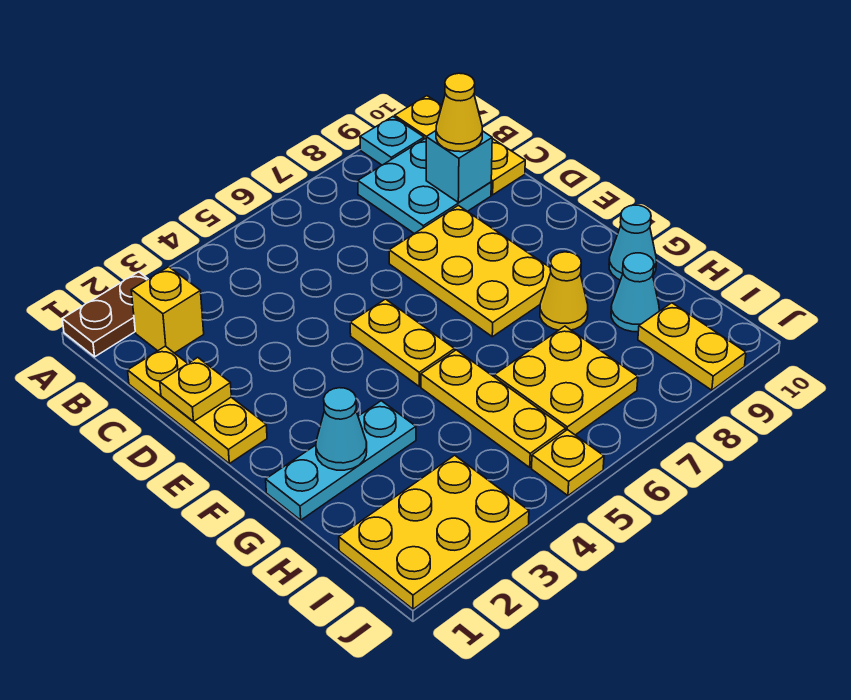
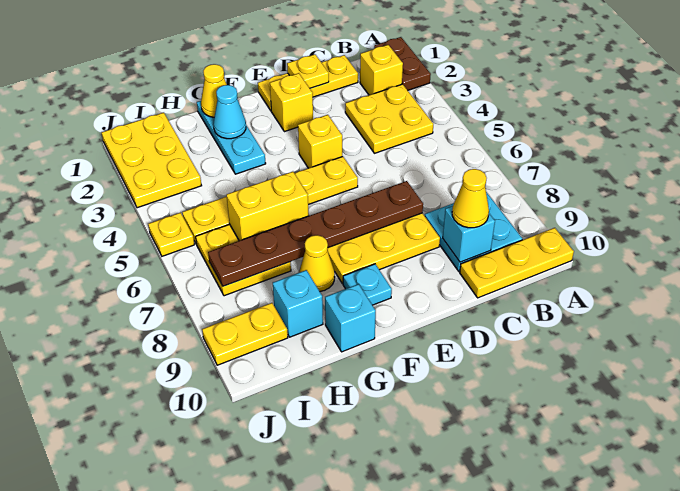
cyan 1x1 plate [360,117,424,165] -> cyan 1x1 plate moved to [343,264,392,305]
none -> yellow 2x2 plate [345,84,433,153]
none -> brown 1x6 plate [208,181,423,286]
none -> yellow 1x1 brick [270,73,313,132]
none -> yellow 1x1 brick [298,115,342,168]
none -> yellow 1x1 cone [201,64,227,117]
none -> yellow 1x2 brick [227,172,309,241]
cyan 1x1 cone [609,205,656,280] -> cyan 1x1 brick [325,284,376,352]
cyan 1x1 cone [611,253,659,332] -> cyan 1x1 brick [273,270,323,337]

